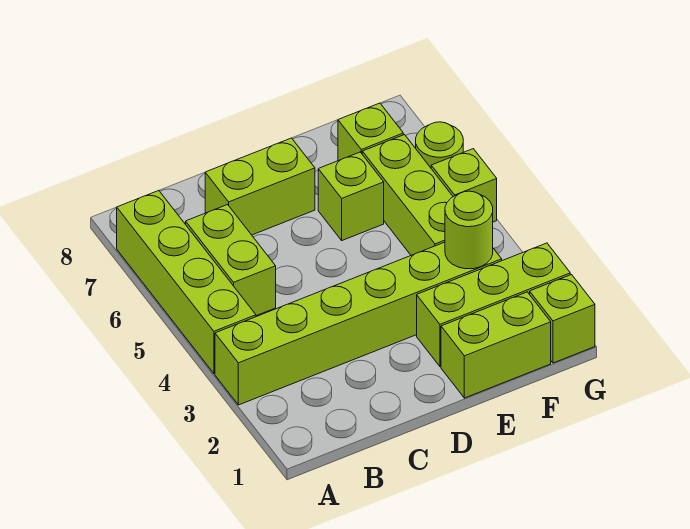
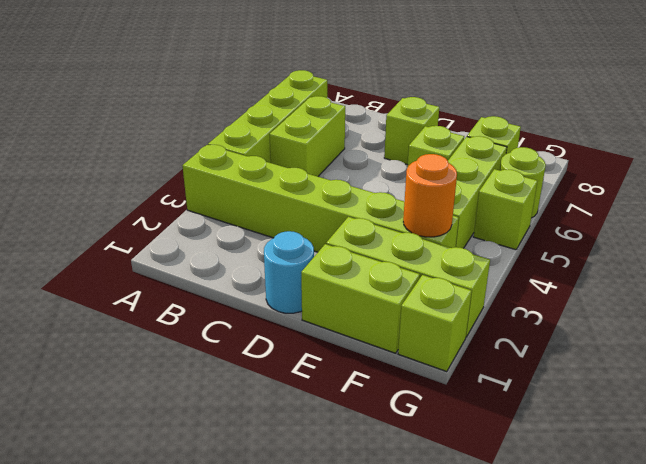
lime 1x2 brick [205,138,315,235] -> lime 1x1 brick [384,97,439,165]
none -> cyan 1x1 round brick [264,231,314,313]
lime 1x1 round brick [445,191,493,269] -> orange 1x1 round brick [403,154,457,237]

